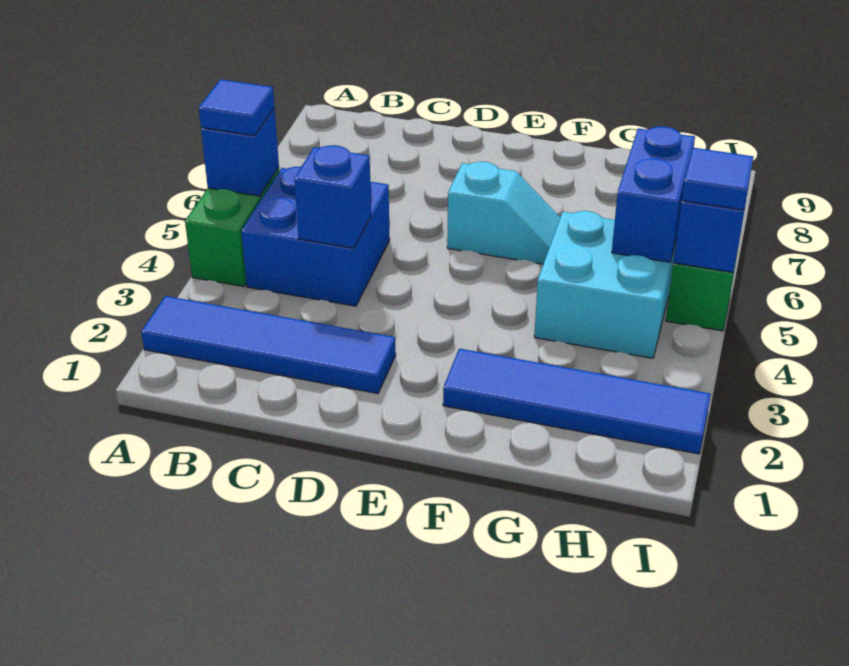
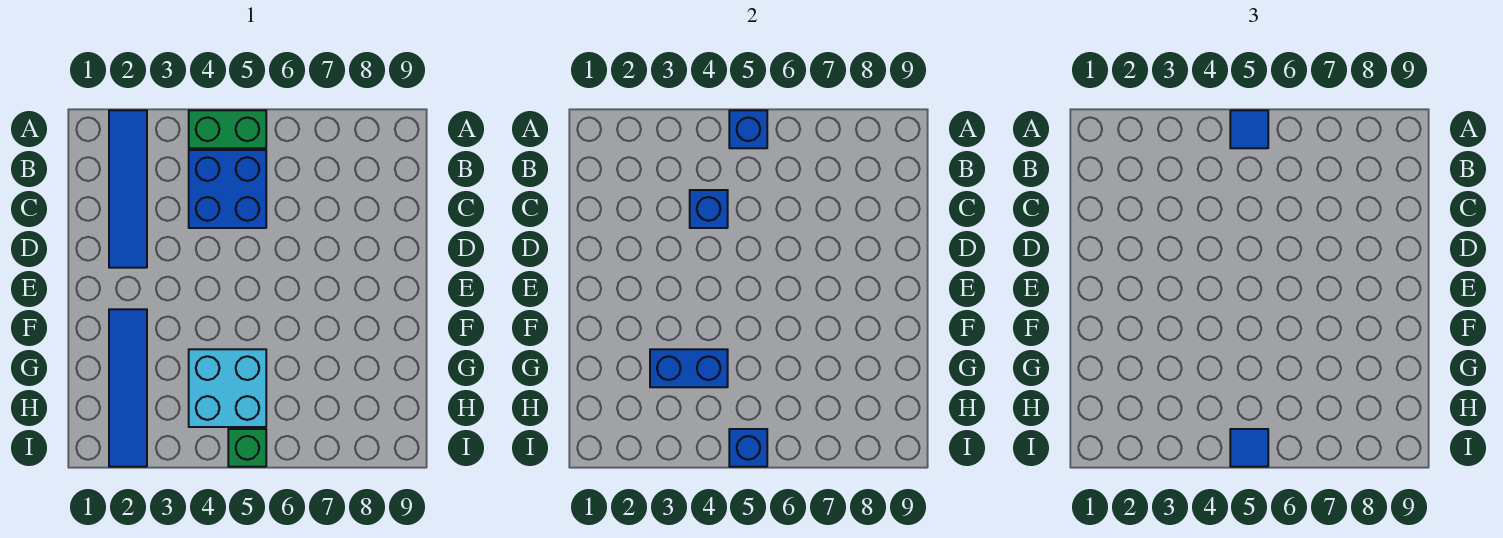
cyan 1x2 slope [447,162,560,264] -> none
blue 1x2 brick [612,126,695,262] -> blue 1x2 brick moved to [650,349,728,387]

